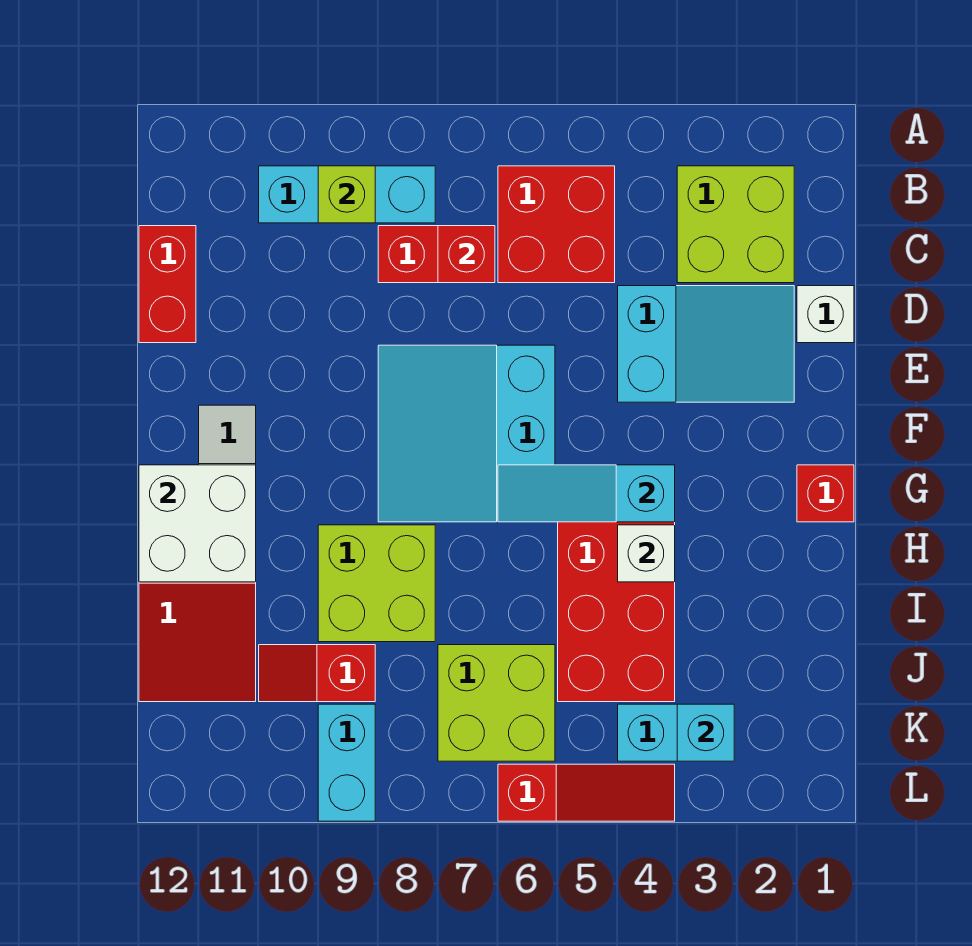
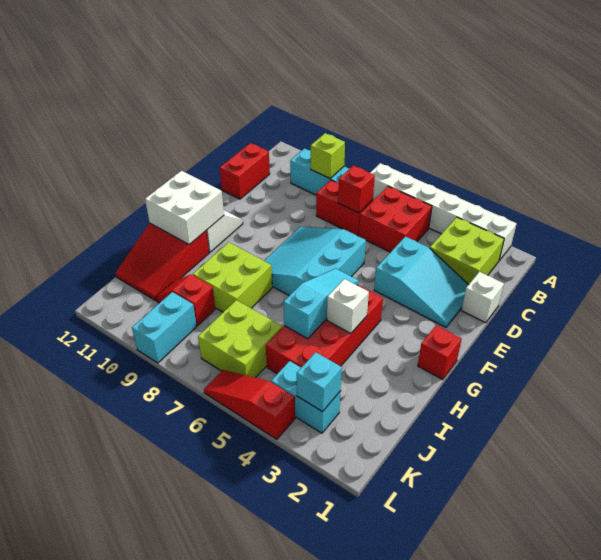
none -> white 1x6 brick [370,163,517,260]
cyan 1x3 slope [498,465,675,522] -> cyan 1x3 slope turned to [284,269,359,339]
red 1x3 slope [498,764,675,821] -> red 1x3 slope turned to [204,370,295,439]

